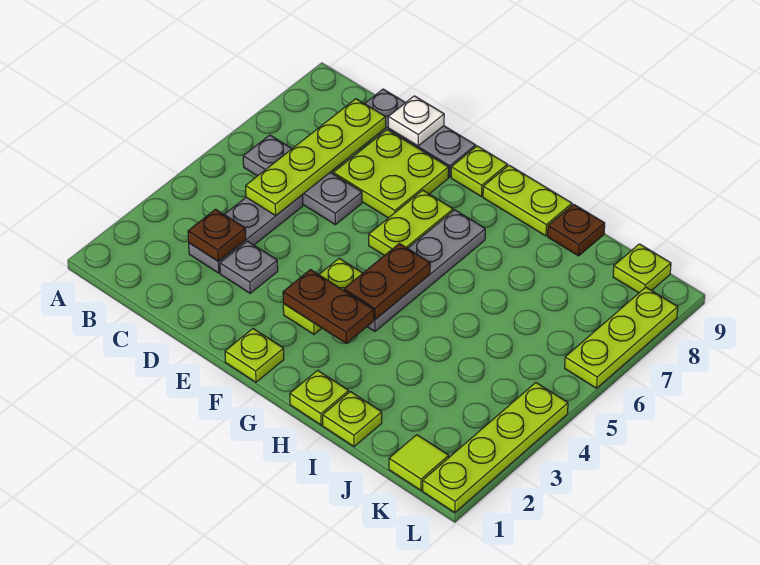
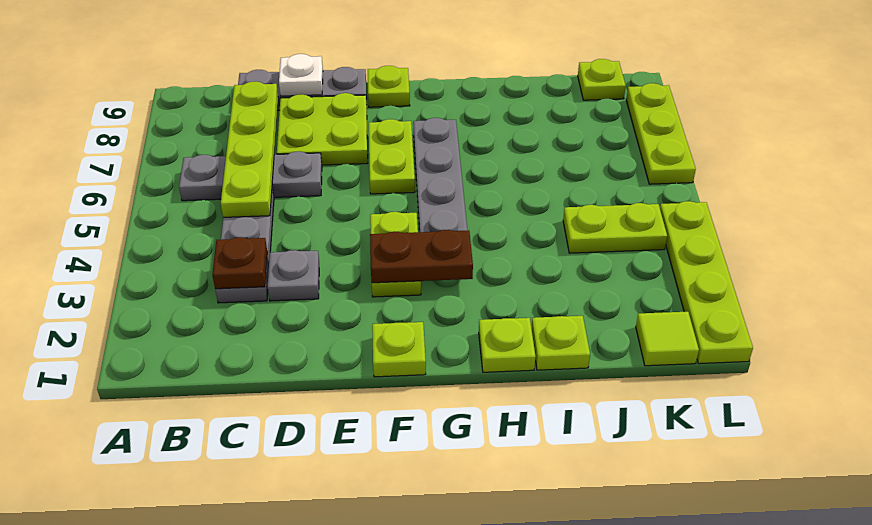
brown 1x2 plate [344,244,430,320] -> none
lime 1x2 plate [483,165,572,236] -> lime 1x2 plate moved to [563,203,667,253]
brown 1x1 plate [548,204,605,256] -> none

